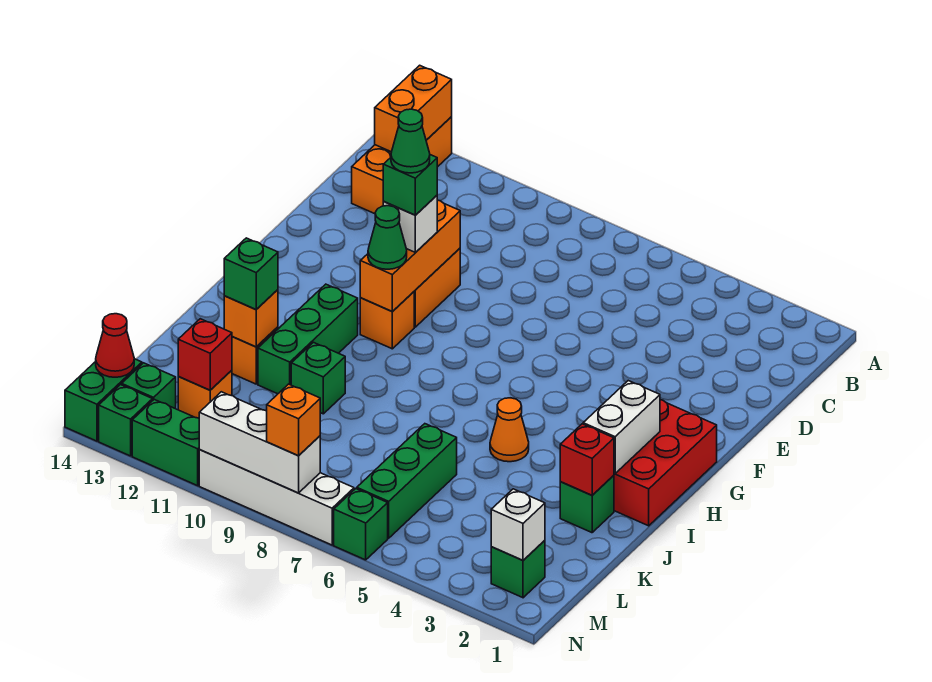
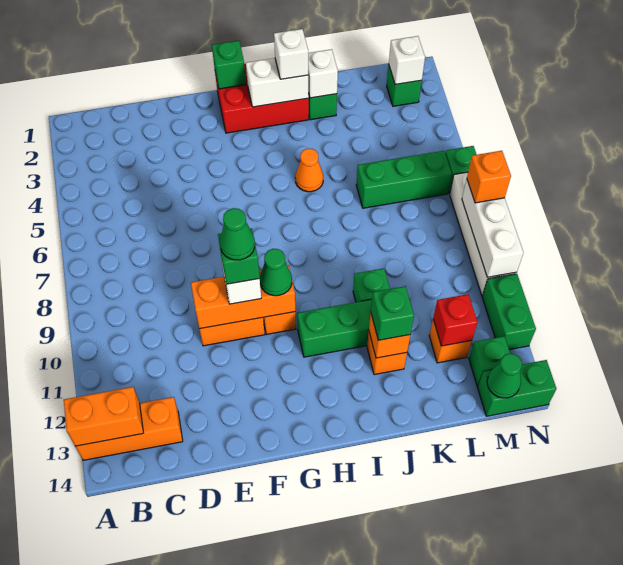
none -> white 1x1 brick [274,29,308,79]
red 1x1 brick [560,424,614,495] -> white 1x1 brick [308,49,338,98]
red 1x1 cone [96,314,134,377] -> green 1x1 cone [487,354,522,398]
green 1x1 brick [99,385,153,456] -> green 1x1 brick moved to [212,41,246,89]

